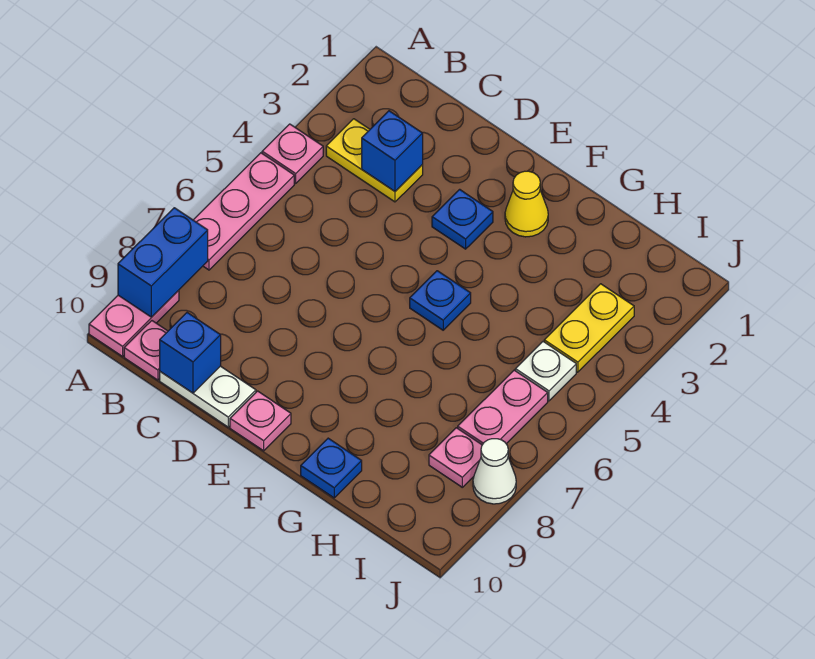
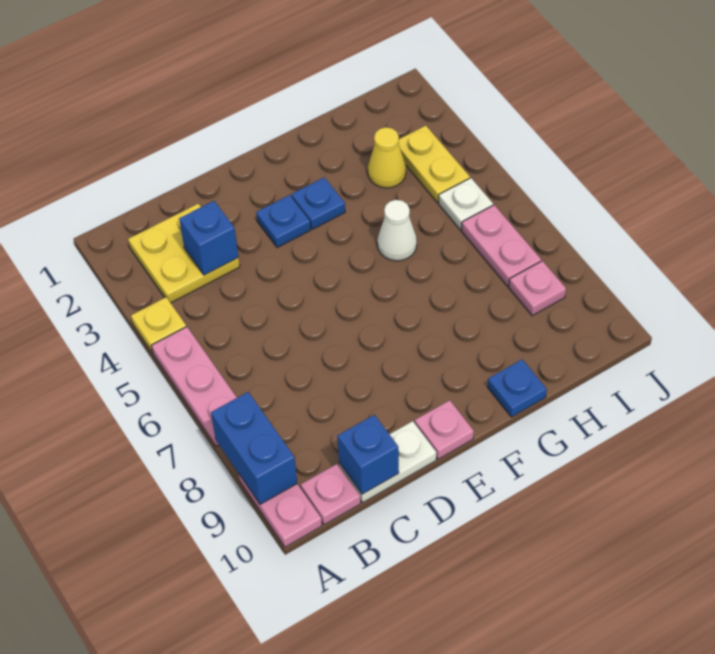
pink 1x1 plate [262,124,323,184] -> yellow 1x1 plate [131,297,186,353]
yellow 1x2 plate [326,119,423,202] -> yellow 2x2 plate [128,204,240,303]
yellow 1x1 cone [505,171,548,237] -> yellow 1x1 cone moved to [368,127,406,188]
blue 1x1 plate [410,271,471,330] -> blue 1x1 plate moved to [291,177,345,229]
white 1x1 cone [473,439,516,504] -> white 1x1 cone moved to [377,200,417,261]

